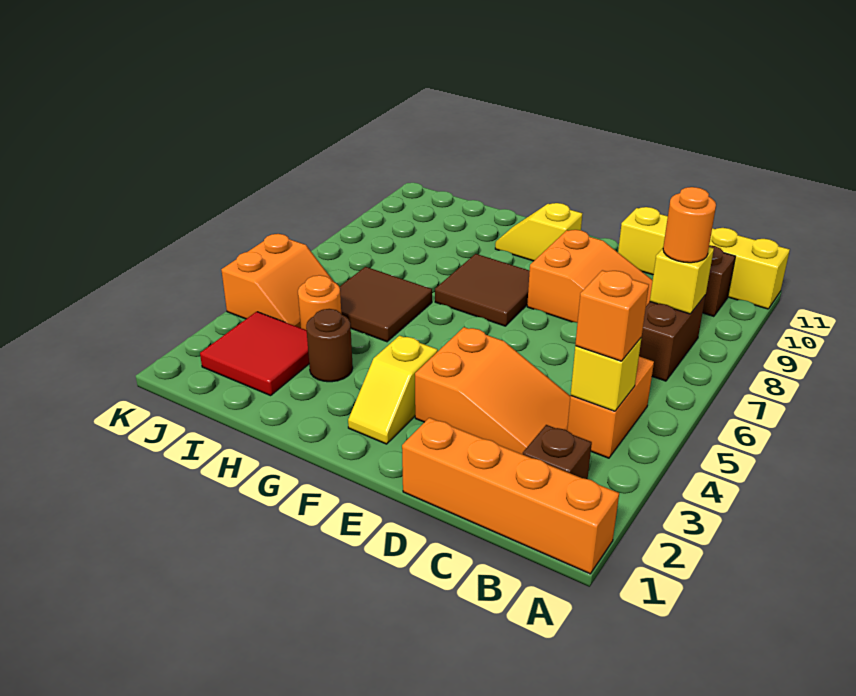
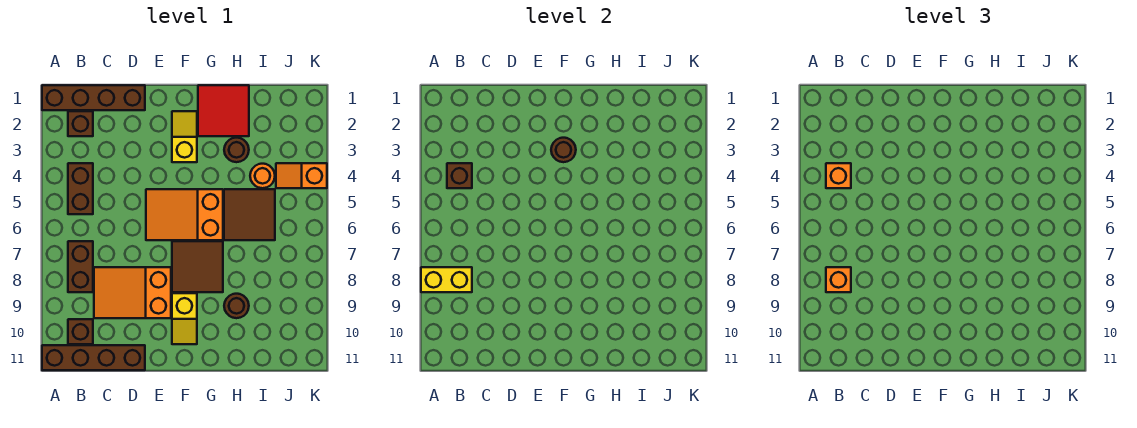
orange 1x4 brick [402,418,619,574] -> brown 1x4 brick [42,85,145,110]
yellow 1x4 brick [618,207,790,309] -> brown 1x4 brick [42,345,145,370]
orange 1x2 brick [567,357,654,458] -> brown 1x2 brick [68,163,93,214]
yellow 1x1 brick [571,338,641,411] -> brown 1x1 brick [447,163,472,188]
yellow 1x1 brick [650,247,714,314] -> yellow 1x2 brick [421,267,472,292]
orange 1x1 round brick [663,187,716,263] -> orange 1x1 brick [826,267,851,292]
orange 2x3 slope [415,327,570,454] -> orange 2x3 slope moved to [146,189,223,240]
none -> brown 1x1 round brick [551,138,576,162]
yellow 1x2 slope [495,203,582,261] -> yellow 1x2 slope turned to [172,293,197,344]
none -> brown 1x1 round brick [224,294,249,318]
red 2x2 tile [200,312,309,396] -> red 2x2 tile moved to [198,85,249,136]
orange 2x2 slope [221,234,334,328] -> orange 1x2 slope [276,163,327,188]

